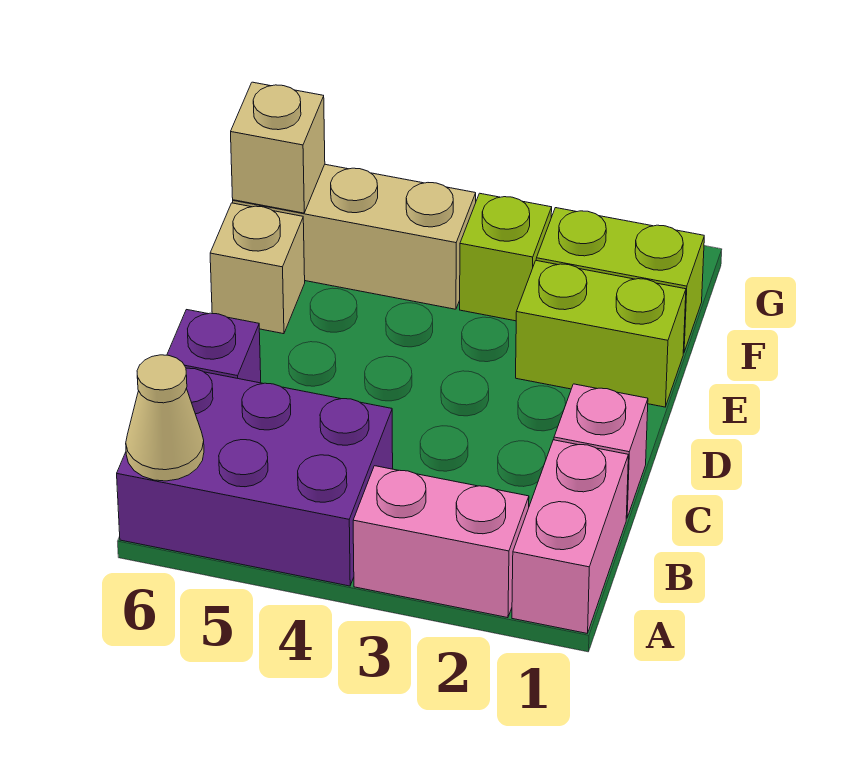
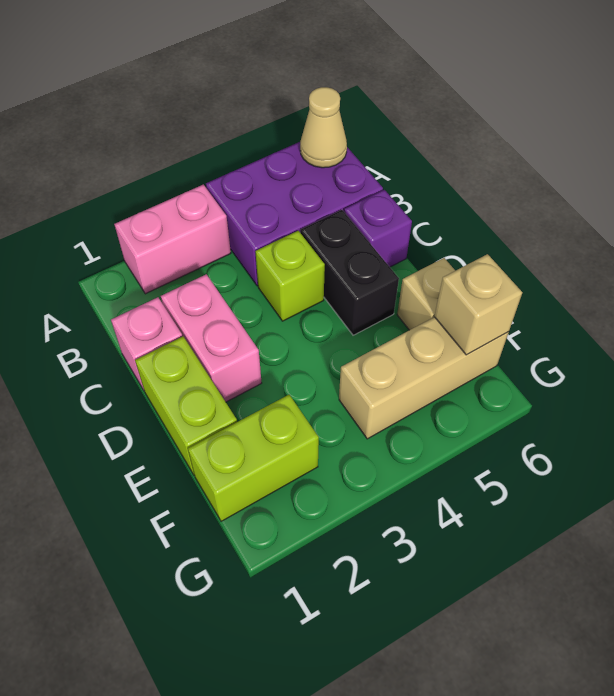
pink 1x2 brick [512,440,628,633] -> pink 1x2 brick moved to [161,274,262,402]
none -> black 1x2 brick [301,210,399,335]
lime 1x2 brick [516,261,686,407] -> lime 1x2 brick turned to [135,337,237,475]
lime 1x1 brick [460,193,552,321] -> lime 1x1 brick moved to [255,231,325,321]

